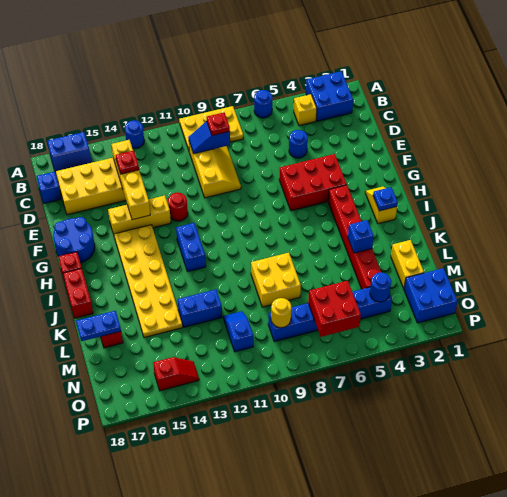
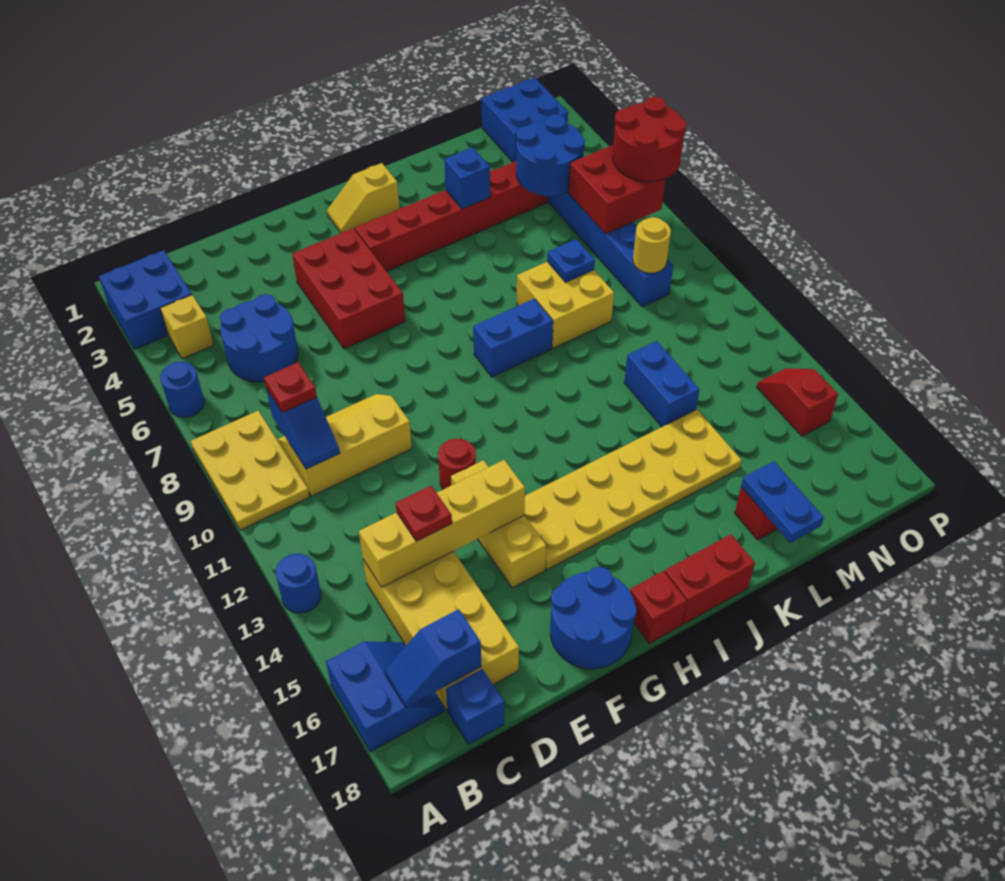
blue 1x1 round brick [289,130,308,158] -> blue 2x2 round brick [220,294,298,382]
blue 1x2 brick [176,223,206,272] -> blue 1x2 brick moved to [473,299,553,377]
blue 1x1 plate [373,187,398,211] -> blue 1x1 plate moved to [547,239,595,282]
yellow 1x2 brick [391,240,424,289] -> none
blue 1x2 slope [223,311,253,352] -> blue 1x2 slope moved to [385,609,481,707]
blue 1x1 round brick [370,272,391,302] -> blue 2x2 round brick [516,114,585,196]
none -> red 2x2 round brick [613,97,686,181]

